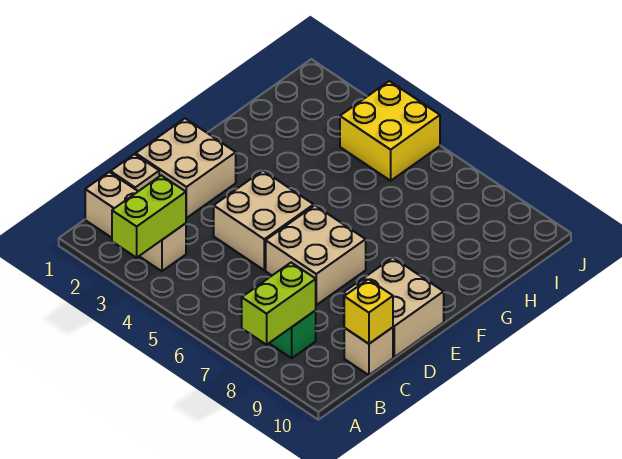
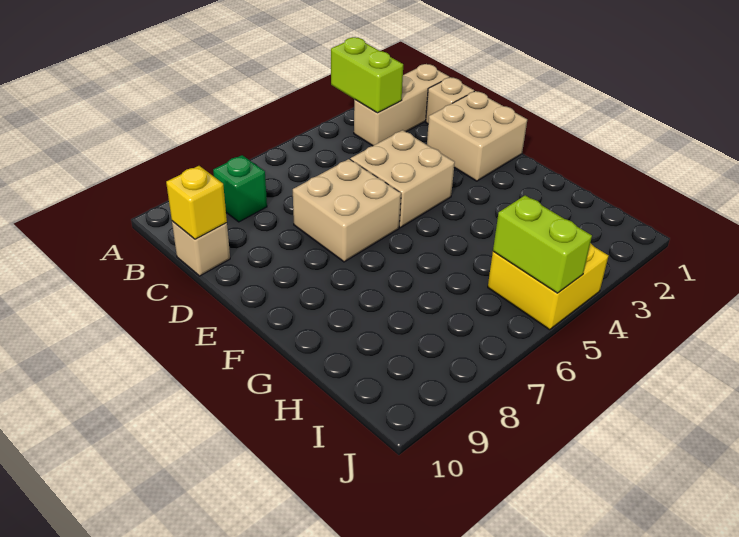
lime 1x2 brick [242,263,316,345] -> lime 1x2 brick moved to [493,195,592,293]
tan 2x2 brick [344,258,444,357] -> none

